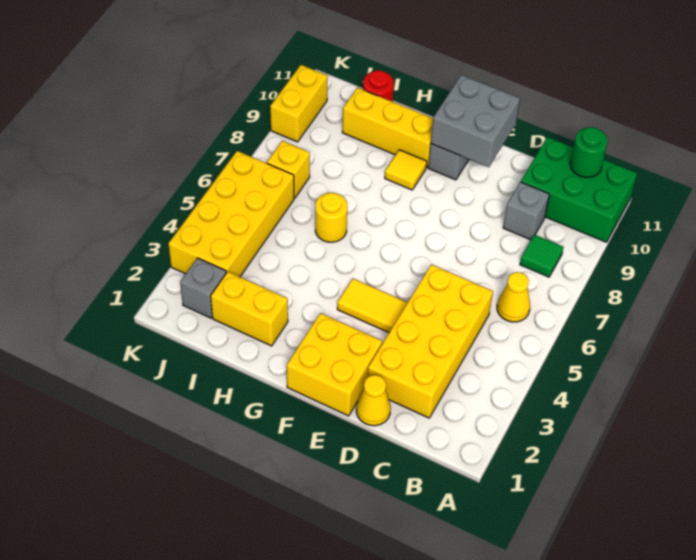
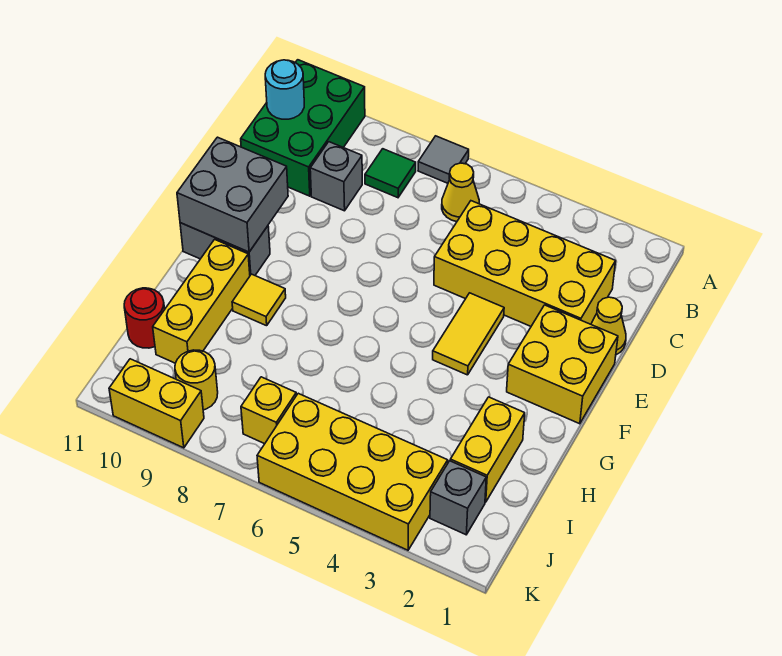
none -> grey 1x1 tile [418,136,469,183]
green 1x1 round brick [570,127,608,177] -> cyan 1x1 round brick [265,60,304,119]
yellow 1x1 round brick [315,193,347,242] -> yellow 1x1 round brick moved to [175,350,218,410]

